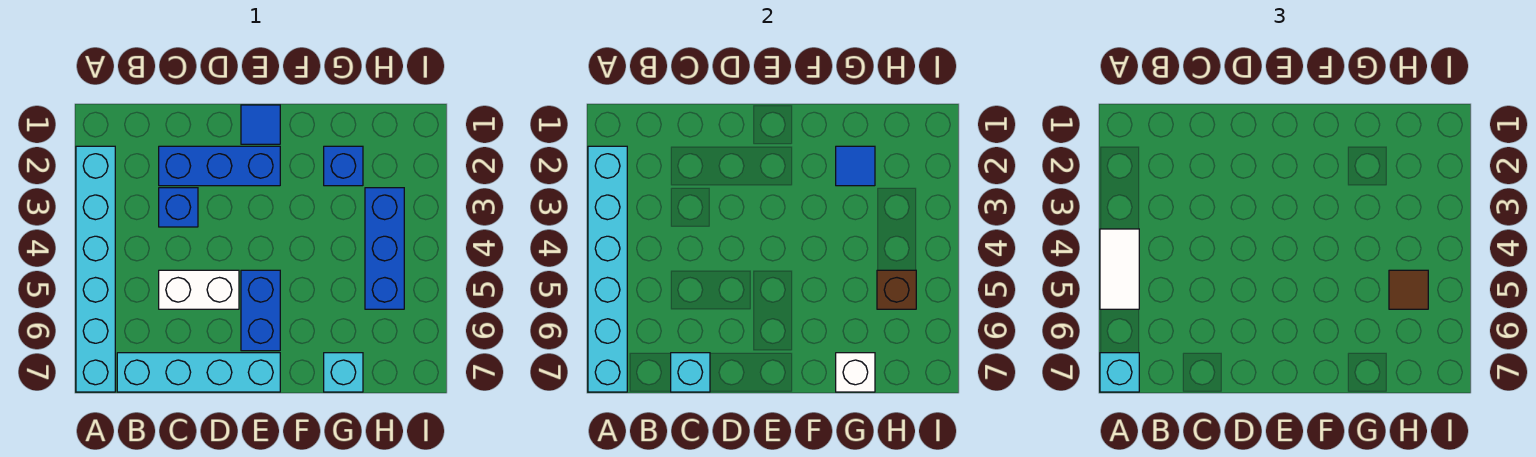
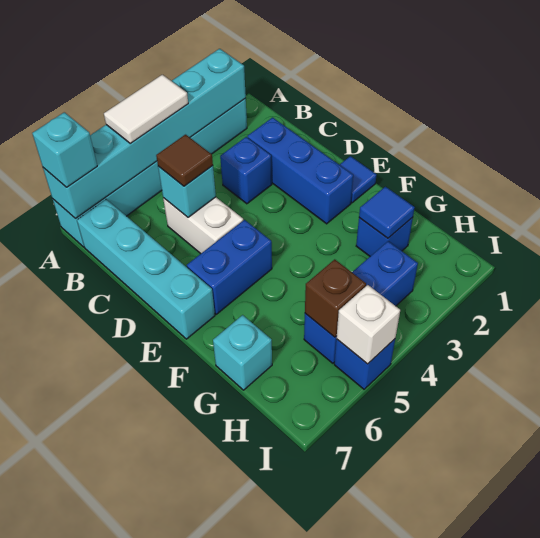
cyan 1x1 brick [671,353,710,392] -> cyan 1x1 brick moved to [158,166,216,217]
white 1x1 brick [836,353,875,392] -> white 1x1 brick moved to [336,285,400,364]
brown 1x1 tile [1389,270,1428,309] -> brown 1x1 tile moved to [156,135,213,186]
none -> blue 1x1 brick [334,339,395,389]

